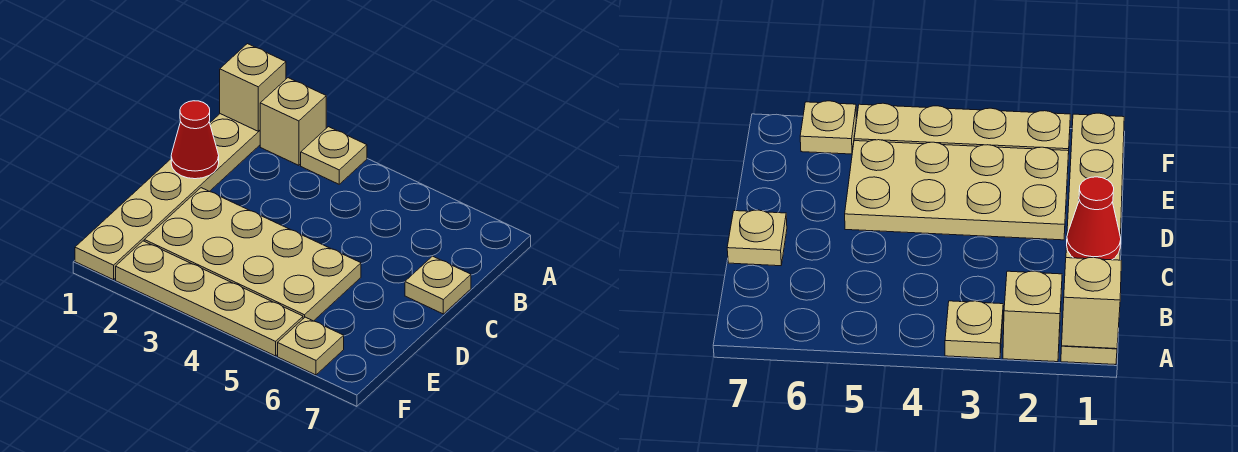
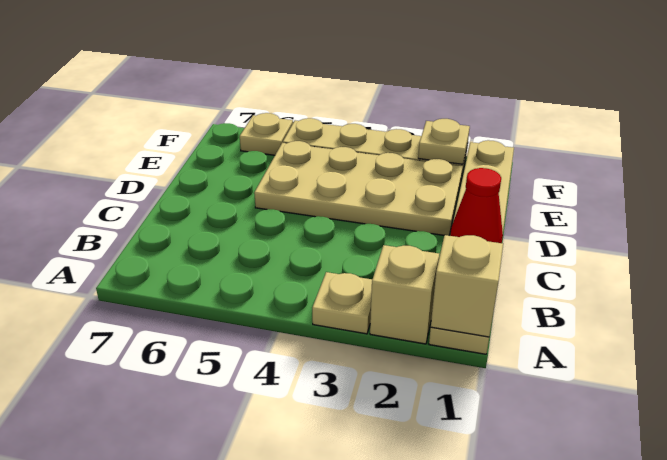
tan 1x1 plate [405,256,471,314] -> tan 1x1 plate moved to [418,119,470,164]

